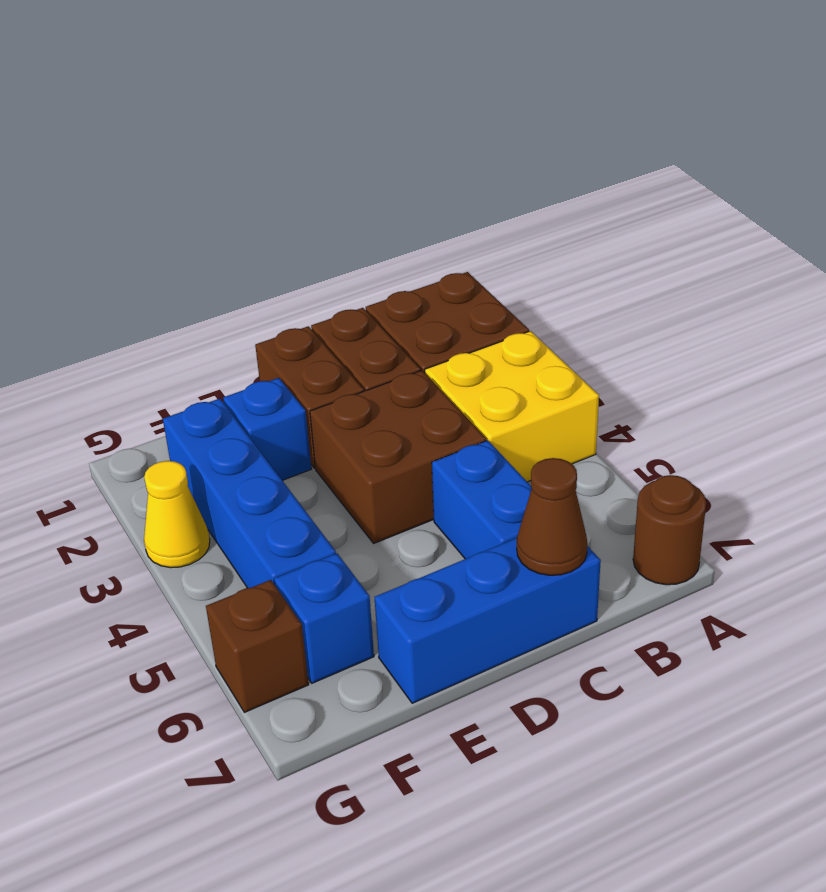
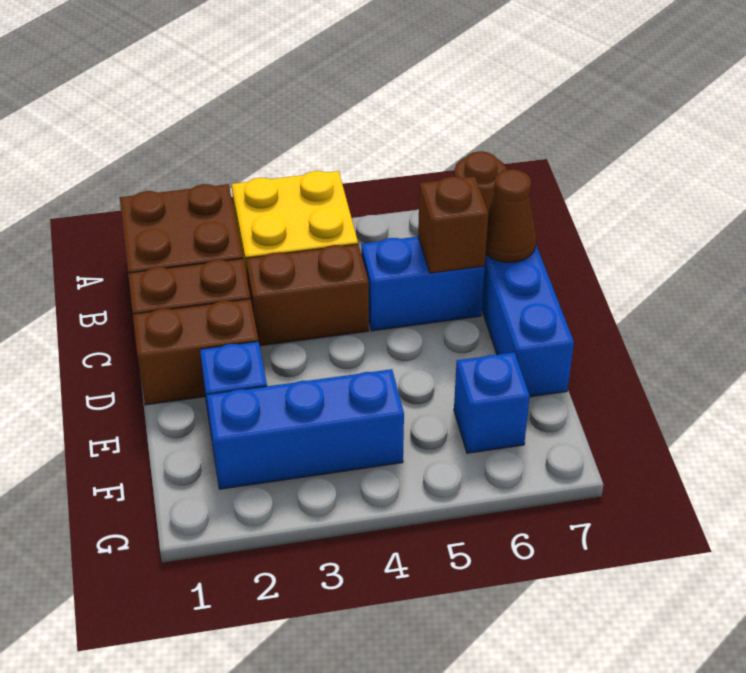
brown 2x2 brick [310,370,486,543] -> brown 1x2 brick [246,244,369,346]
blue 1x4 brick [163,399,336,588] -> blue 1x3 brick [207,369,404,489]
yellow 1x1 cone [144,461,210,568] -> none
brown 1x1 brick [206,580,309,712] -> brown 1x1 brick moved to [418,176,488,273]

